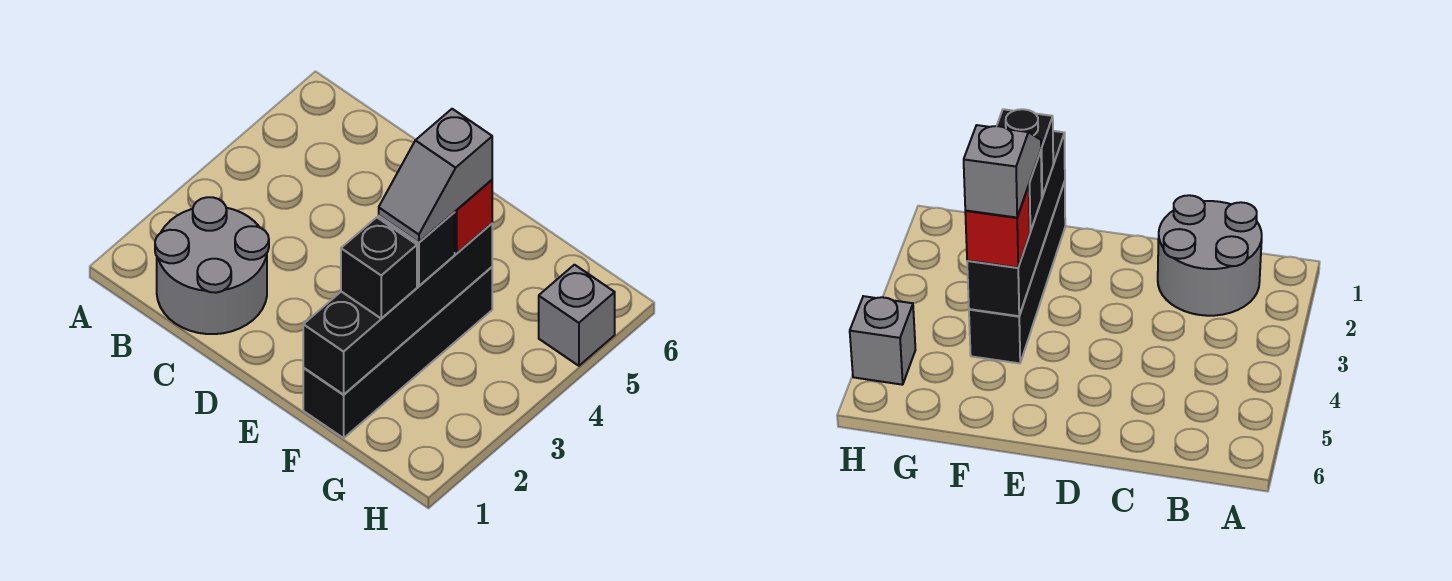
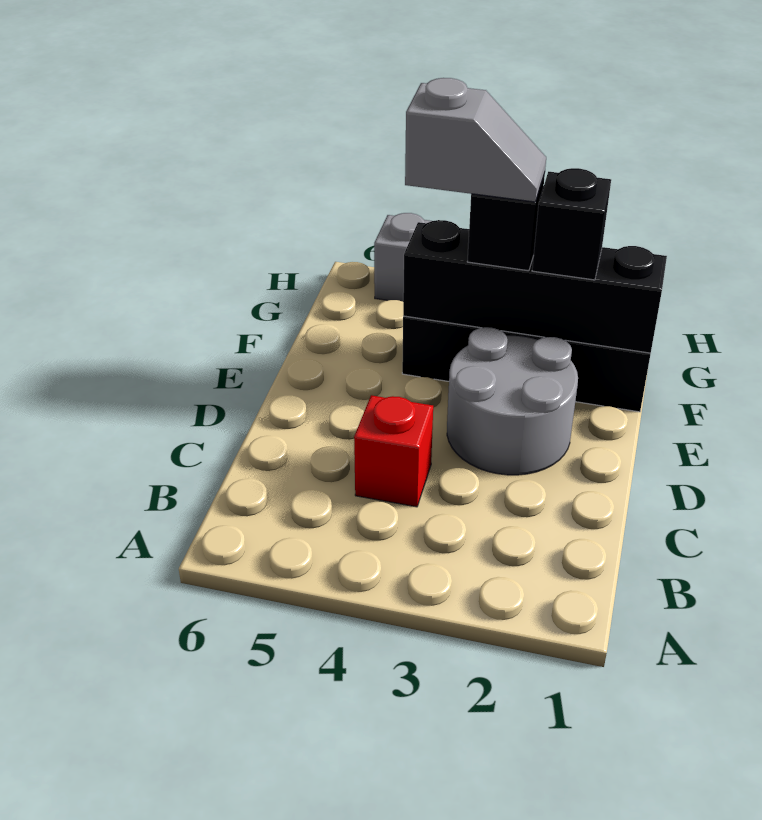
grey 2x2 round brick [155,197,269,334] -> grey 2x2 round brick moved to [447,327,578,475]
red 1x1 brick [455,180,492,253] -> red 1x1 brick moved to [354,395,433,507]

